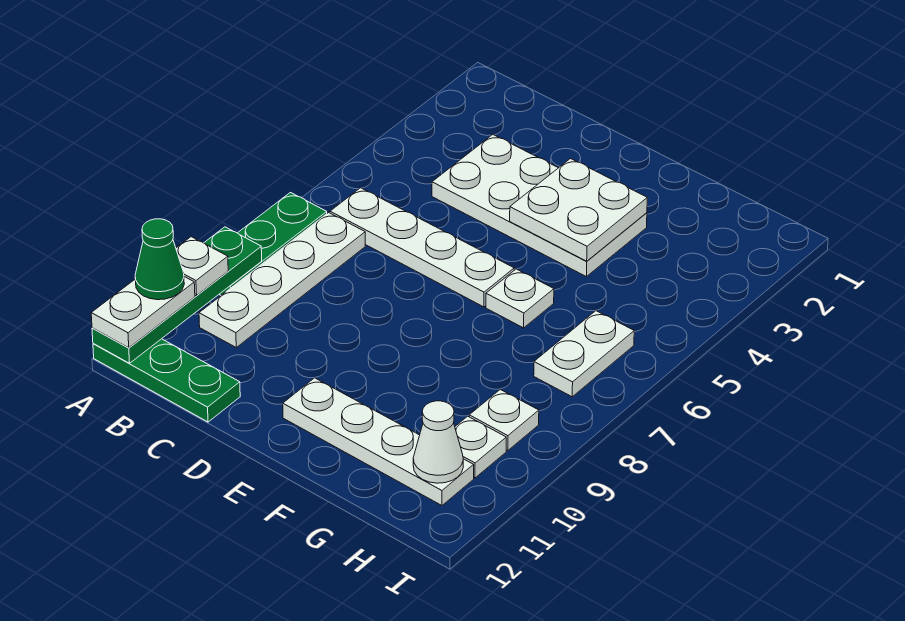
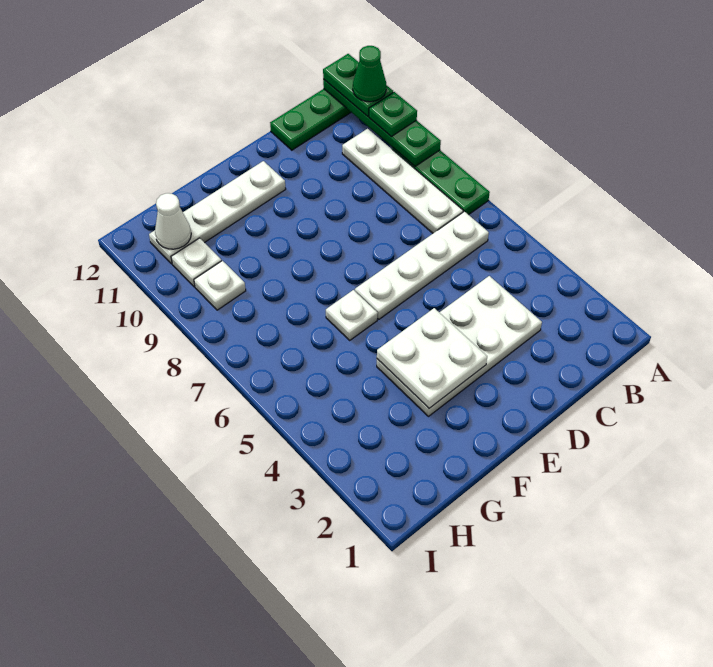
white 1x1 plate [176,237,228,296] -> green 1x1 plate [369,92,417,137]
white 1x2 plate [91,277,195,348] -> green 1x2 plate [323,54,393,116]
white 1x2 plate [534,311,634,397] -> none

